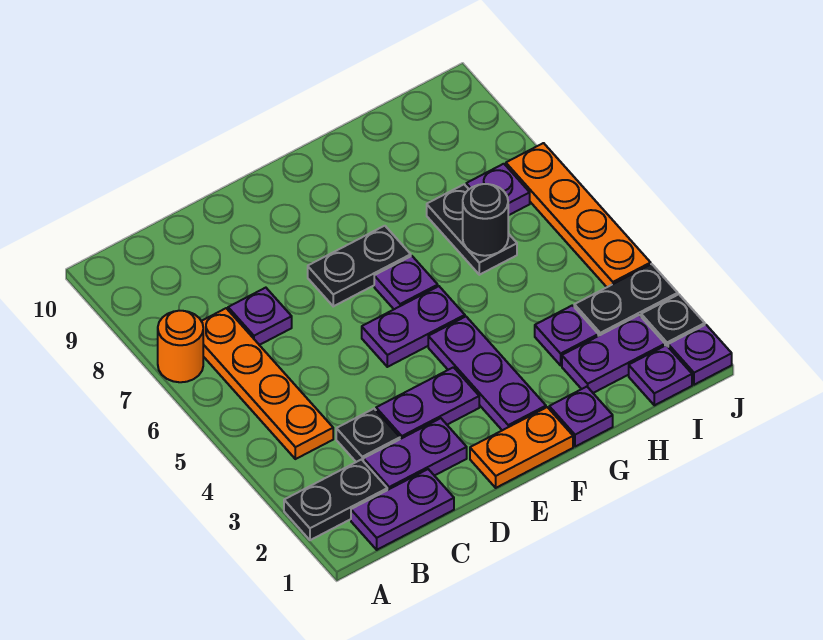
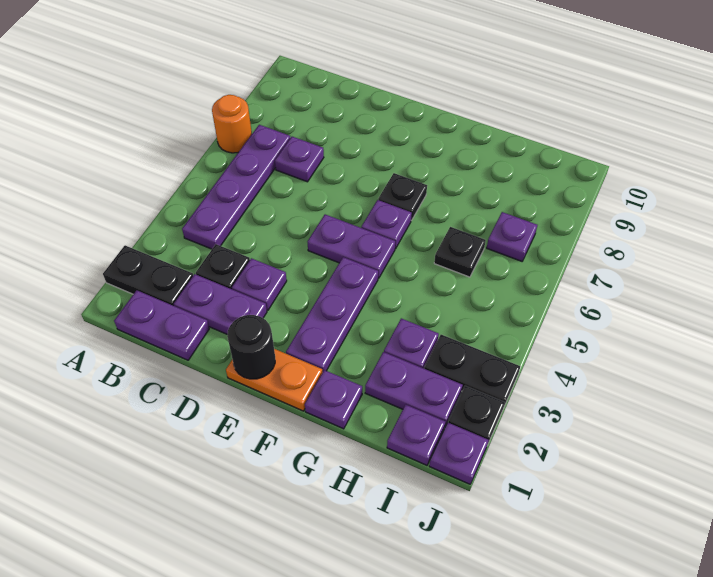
orange 1x4 plate [201,308,333,459] -> purple 1x4 plate [182,125,290,249]
purple 1x2 plate [376,367,479,439] -> purple 1x1 plate [232,258,287,310]
black 1x2 plate [308,226,411,306] -> black 1x1 plate [378,173,427,220]
black 1x2 plate [427,184,517,275] -> black 1x1 plate [434,227,486,277]
black 1x1 round brick [463,184,508,256] -> black 1x1 round brick moved to [227,315,275,379]
orange 1x4 plate [506,143,651,287] -> none

